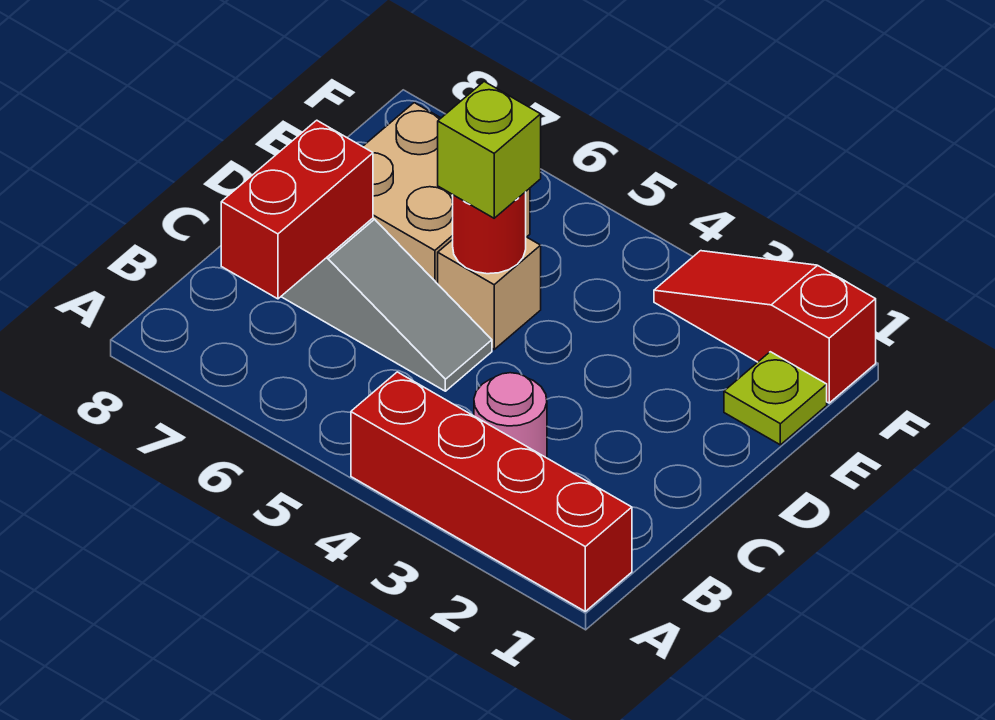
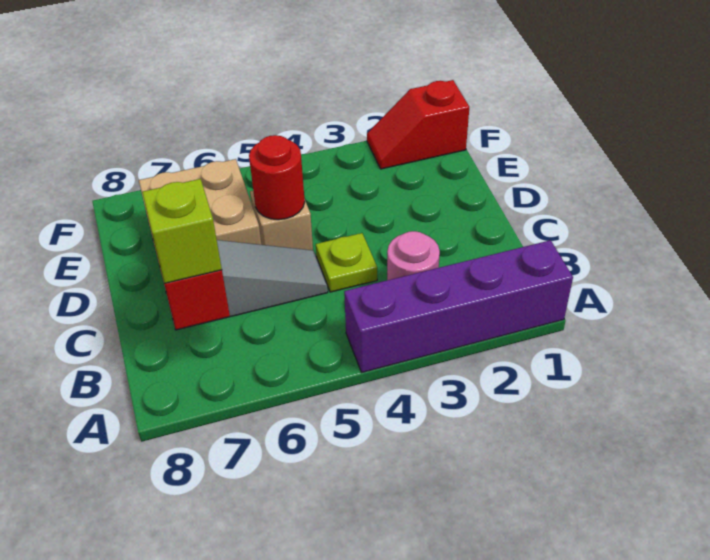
red 1x4 brick [351,372,632,611] -> purple 1x4 brick [344,240,573,372]
lime 1x1 brick [438,82,541,218] -> lime 1x1 brick moved to [142,179,222,283]
lime 1x1 plate [724,352,827,445] -> lime 1x1 plate moved to [316,233,377,292]
red 1x3 slope [654,251,876,403] -> red 1x2 slope [367,80,469,169]

